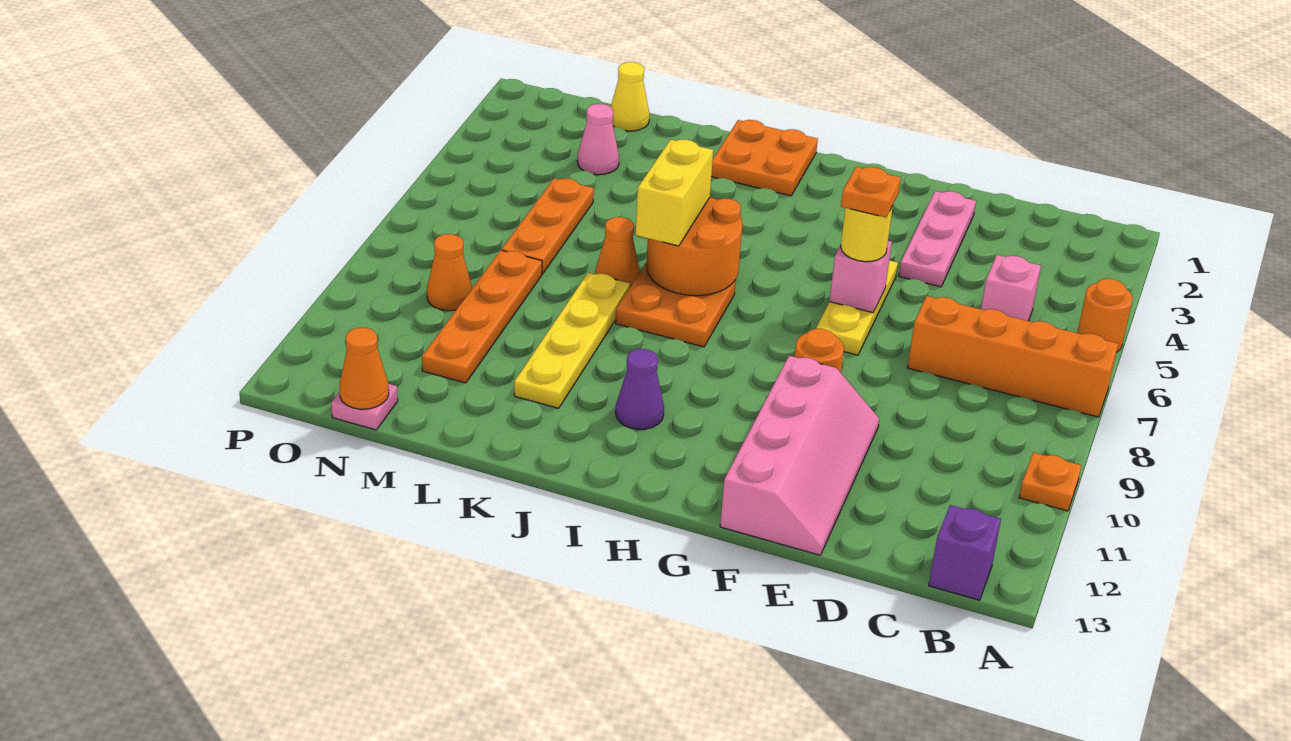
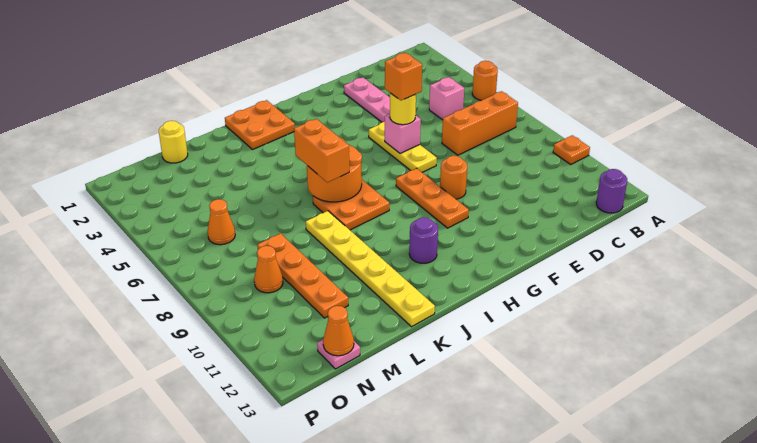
orange 1x4 brick [908,296,1118,417] -> orange 1x3 brick [442,91,518,155]
purple 1x1 brick [929,505,1001,600] -> purple 1x1 round brick [596,169,627,213]
pink 2x4 slope [720,356,879,555] -> none
orange 1x1 plate [841,167,901,217] -> orange 1x1 brick [385,53,422,100]
purple 1x1 cone [615,349,664,429] -> purple 1x1 round brick [409,217,438,263]
yellow 1x2 brick [635,140,713,246] -> orange 1x2 brick [294,119,349,182]
orange 1x1 cone [595,217,640,287] -> orange 1x1 cone moved to [208,199,235,245]
yellow 1x4 plate [514,273,630,408] -> yellow 1x6 plate [306,211,435,327]
yellow 1x1 cone [611,62,650,131] -> yellow 1x1 round brick [159,121,188,163]
pink 1x1 cone [577,104,619,175] -> none
orange 1x3 plate [502,178,594,274] -> orange 1x3 plate moved to [396,168,469,228]

